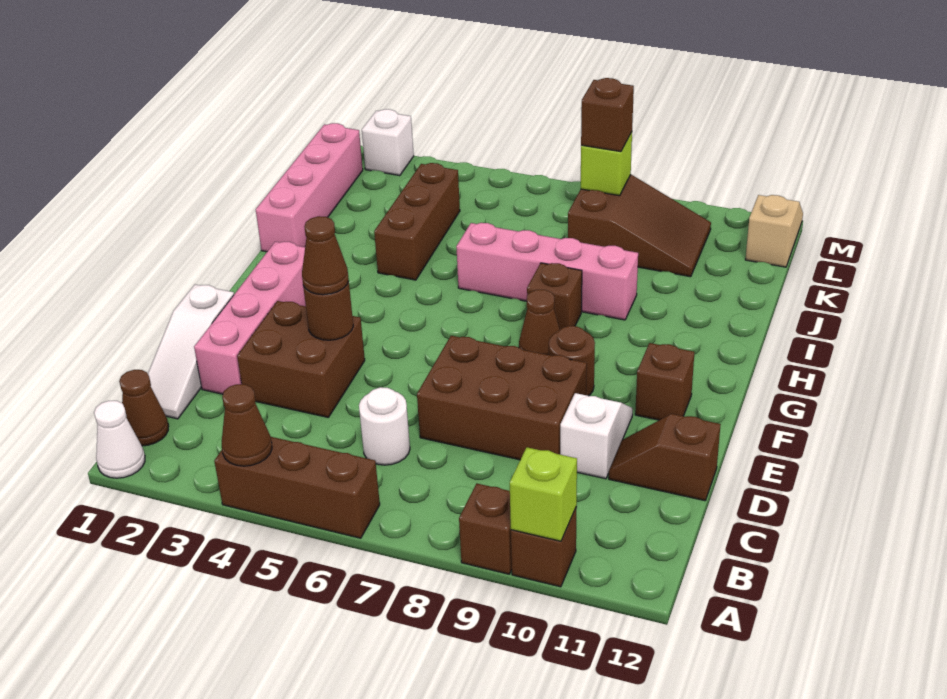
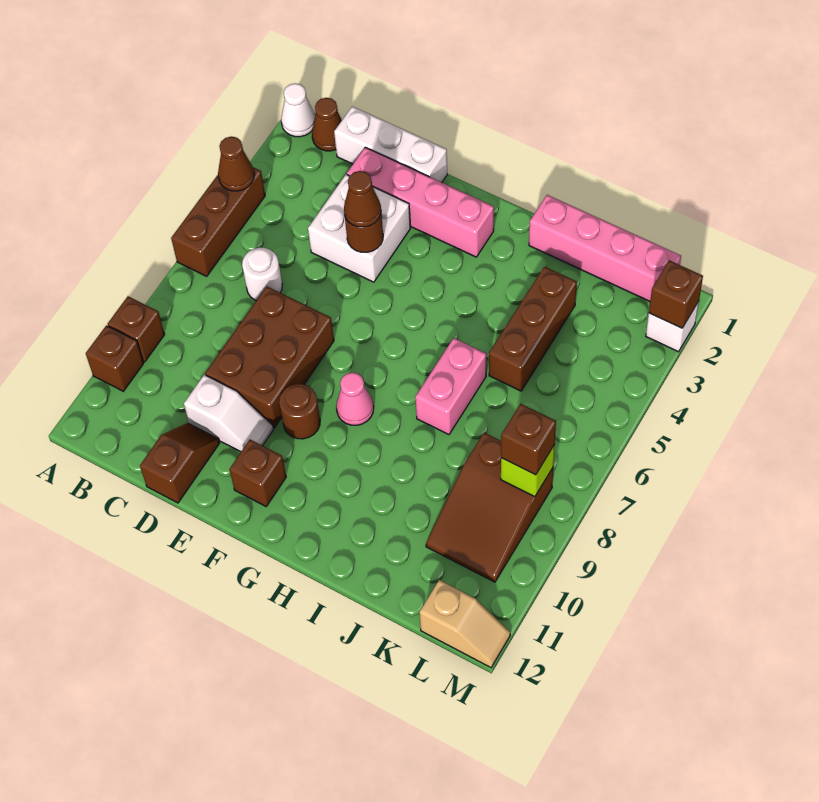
lime 1x1 brick [510,447,577,541] -> none
white 1x3 slope [148,284,234,419] -> white 1x3 brick [334,106,447,182]
brown 2x2 brick [237,301,365,417] -> white 2x2 brick [308,175,411,282]
brown 1x1 cone [519,290,560,355] -> pink 1x1 cone [336,372,374,425]
brown 1x1 brick [527,263,582,330] -> brown 1x1 brick moved to [649,260,703,328]
brown 1x3 brick [374,163,460,280] -> brown 1x3 brick turned to [489,267,577,391]
pink 1x4 brick [456,223,638,320] -> pink 1x2 brick [415,338,486,435]

